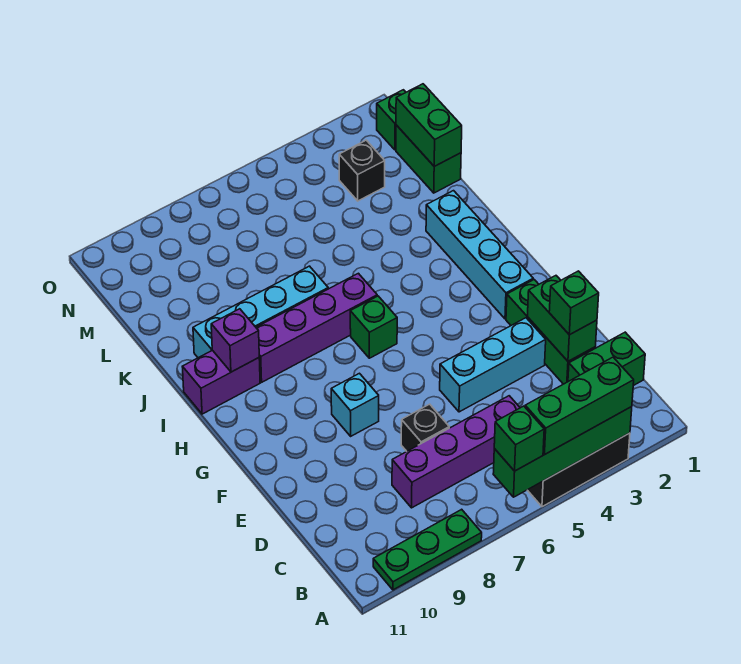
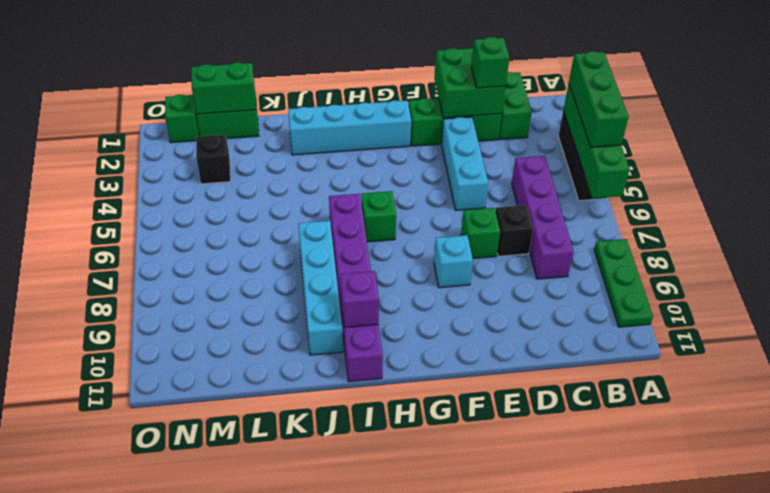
green 1x1 brick [494,406,544,471] -> green 1x1 brick moved to [461,208,500,258]
green 1x2 brick [527,276,597,361] -> green 2x2 brick [434,48,506,118]

